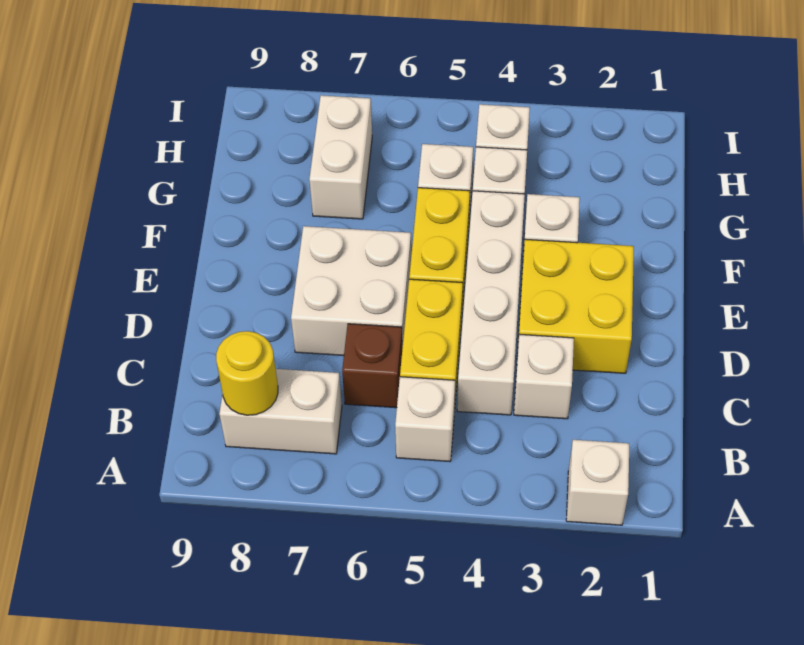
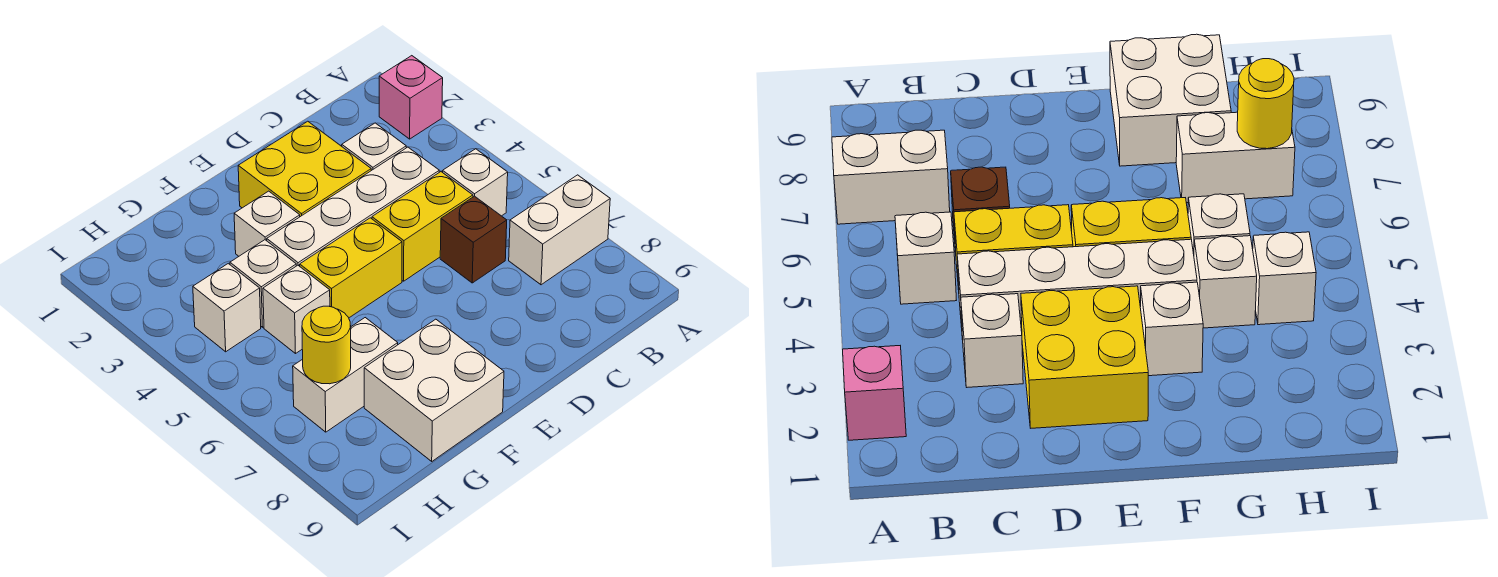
white 1x1 brick [566,440,629,525] -> pink 1x1 brick [379,56,443,139]
white 1x2 brick [219,369,342,454] -> white 1x2 brick turned to [509,175,610,285]
yellow 1x1 round brick [216,331,278,415] -> yellow 1x1 round brick moved to [302,306,351,384]
white 2x2 brick [291,226,411,355] -> white 2x2 brick moved to [364,319,504,461]

